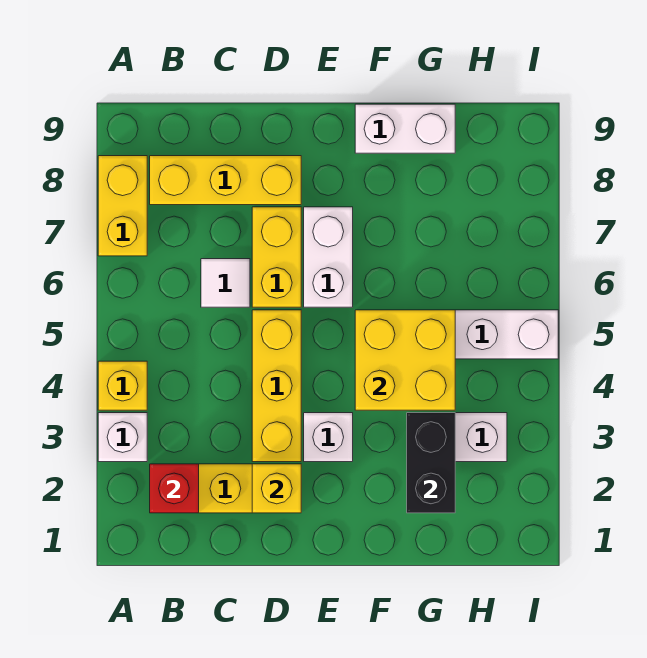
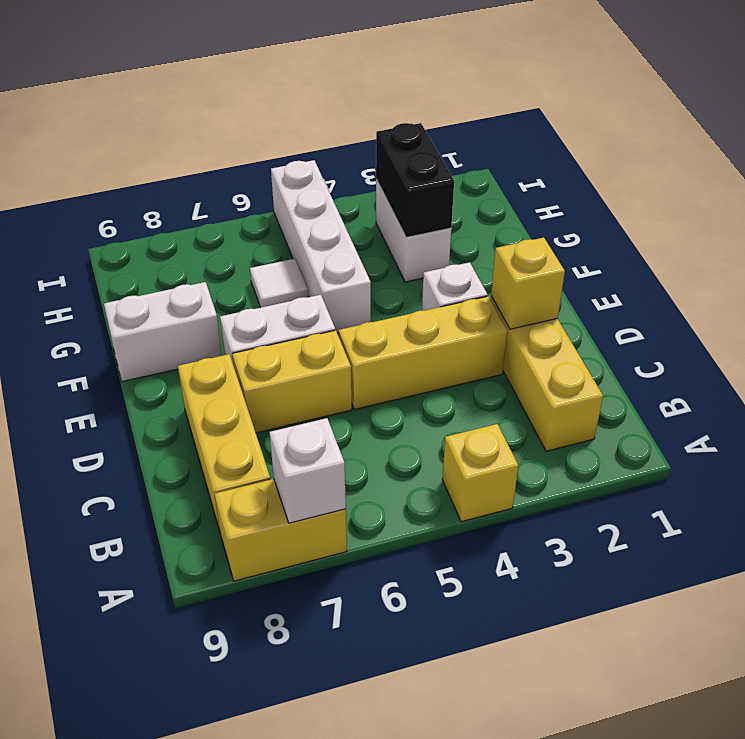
white 1x1 brick [98,413,147,462] -> white 1x1 brick moved to [270,418,346,523]
red 1x1 brick [150,464,199,513] -> none
white 1x1 tile [201,259,250,307] -> white 1x1 tile moved to [250,259,308,308]
yellow 2x2 brick [355,310,455,410] -> none
white 1x2 brick [355,104,455,153] -> white 1x2 brick turned to [104,282,222,382]
black 1x2 brick [407,413,455,513] -> black 1x2 brick turned to [376,123,454,238]

